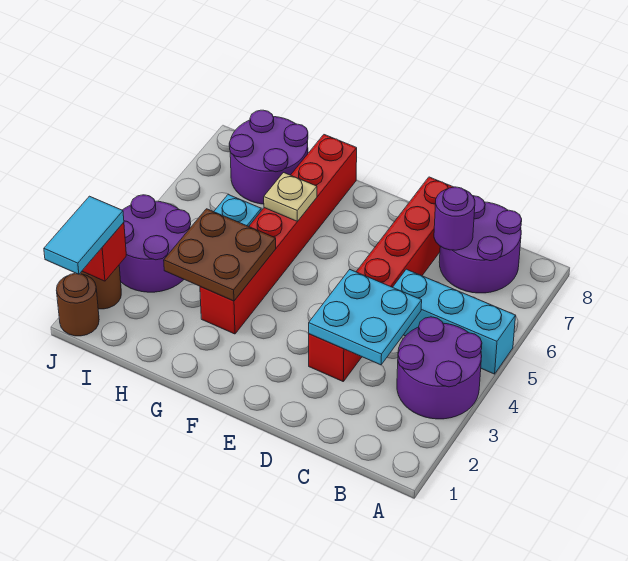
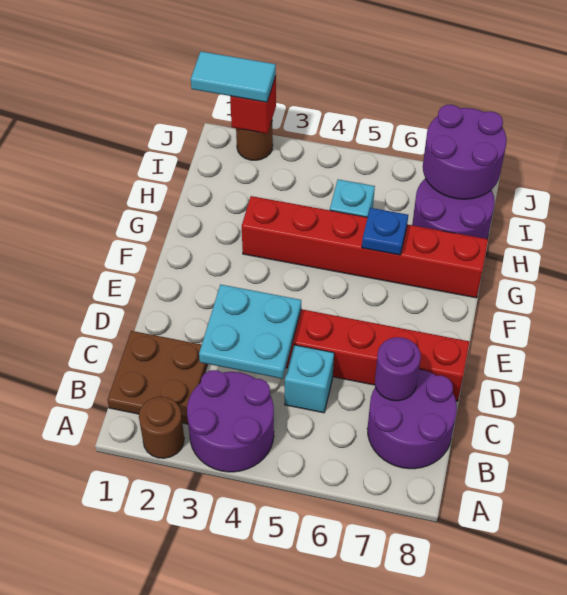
cyan 1x3 brick [393,269,516,374] -> cyan 1x1 brick [285,345,334,413]
brown 2x2 plate [164,209,276,301] -> brown 2x2 plate moved to [107,331,208,424]
tan 1x1 plate [264,173,317,221] -> blue 1x1 plate [362,208,408,255]
purple 2x2 round brick [119,195,191,292] -> purple 2x2 round brick moved to [423,105,507,199]
brown 1x1 round brick [56,273,99,336] -> brown 1x1 round brick moved to [139,397,184,458]

